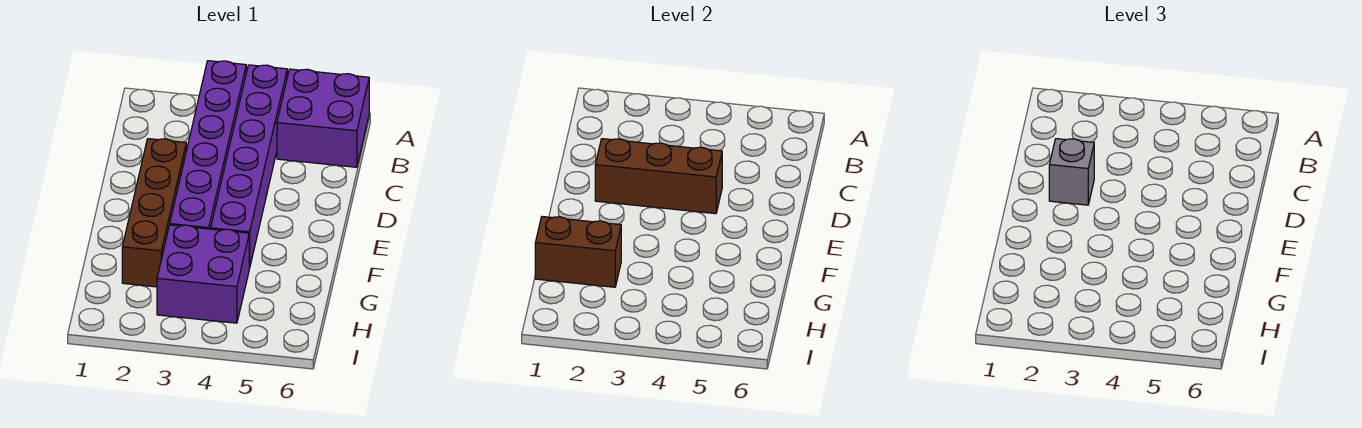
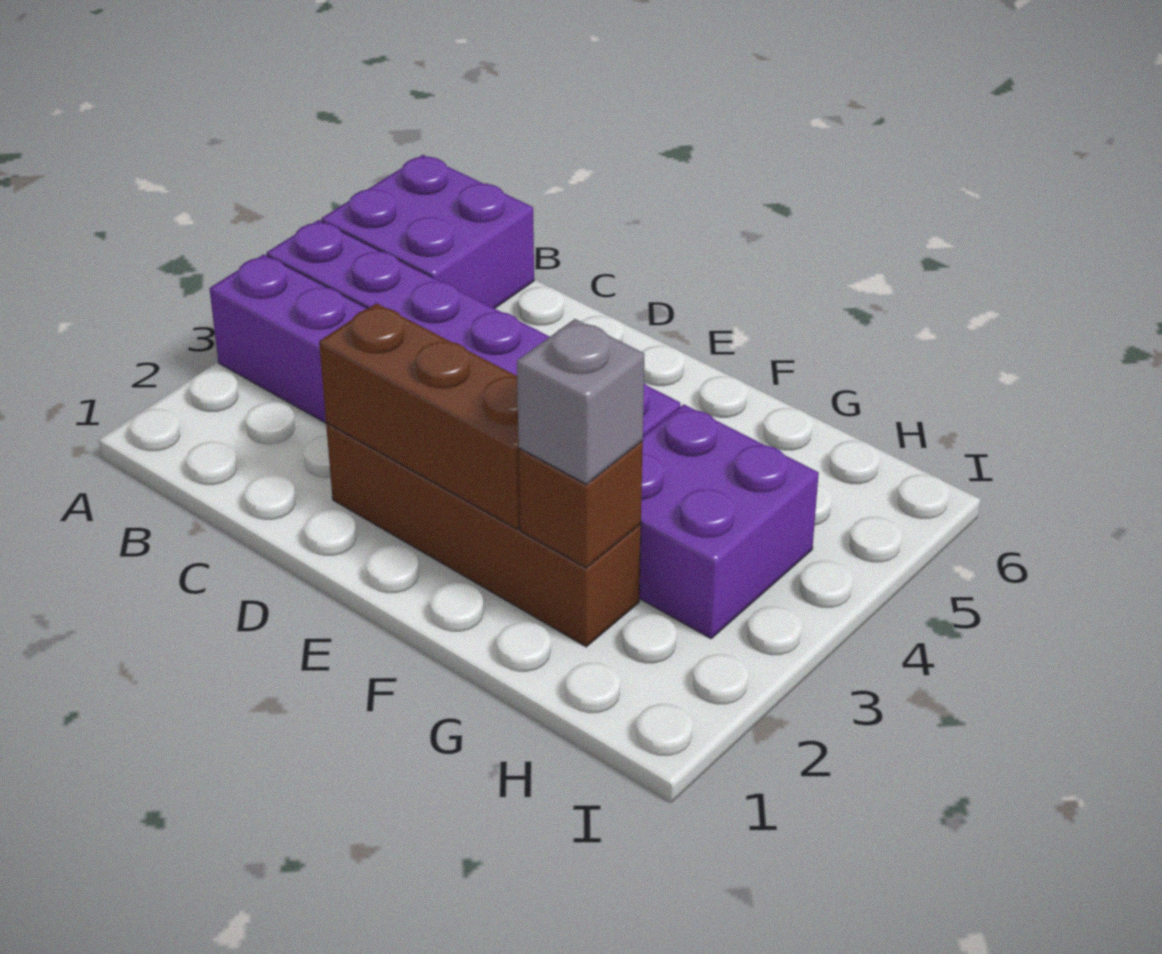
brown 1x3 brick [595,139,722,214] -> brown 1x3 brick turned to [319,303,520,529]
grey 1x1 brick [1049,139,1094,205] -> grey 1x1 brick moved to [517,319,644,484]
brown 1x2 brick [535,217,621,287] -> brown 1x1 brick [519,441,643,568]

